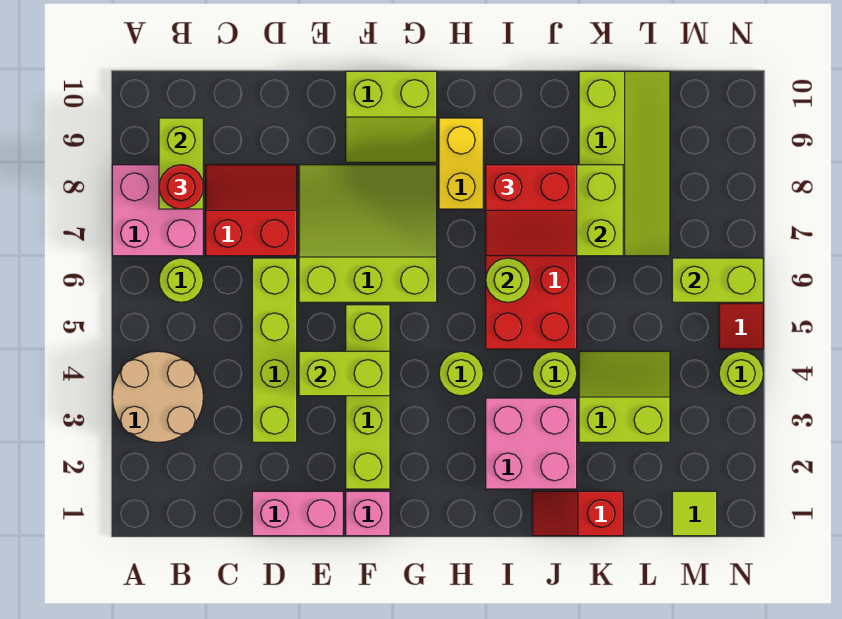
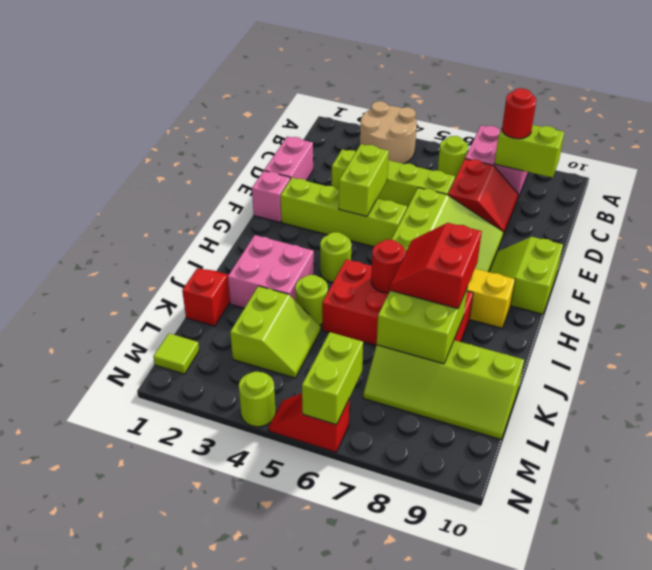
lime 1x1 round brick [486,258,530,302] -> red 1x1 round brick [371,240,406,293]

